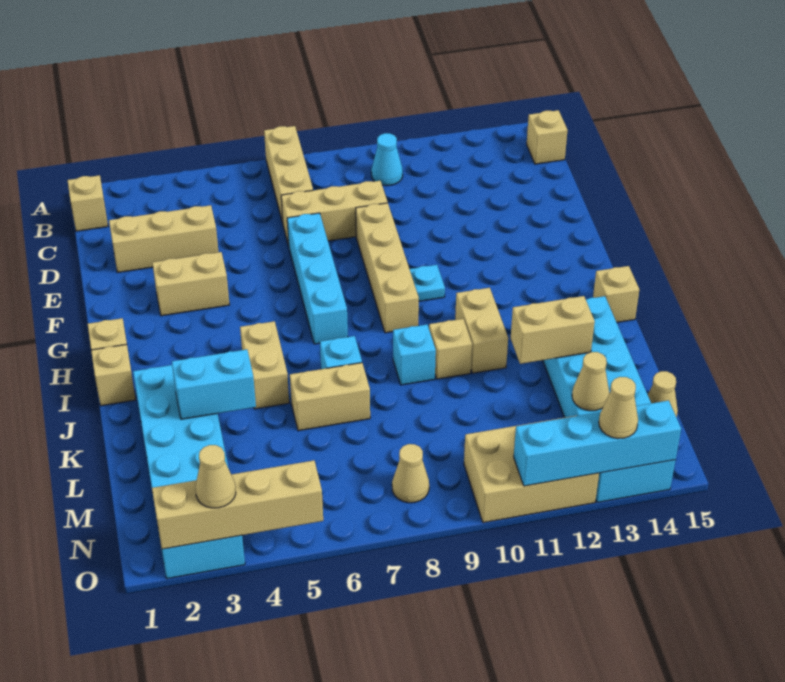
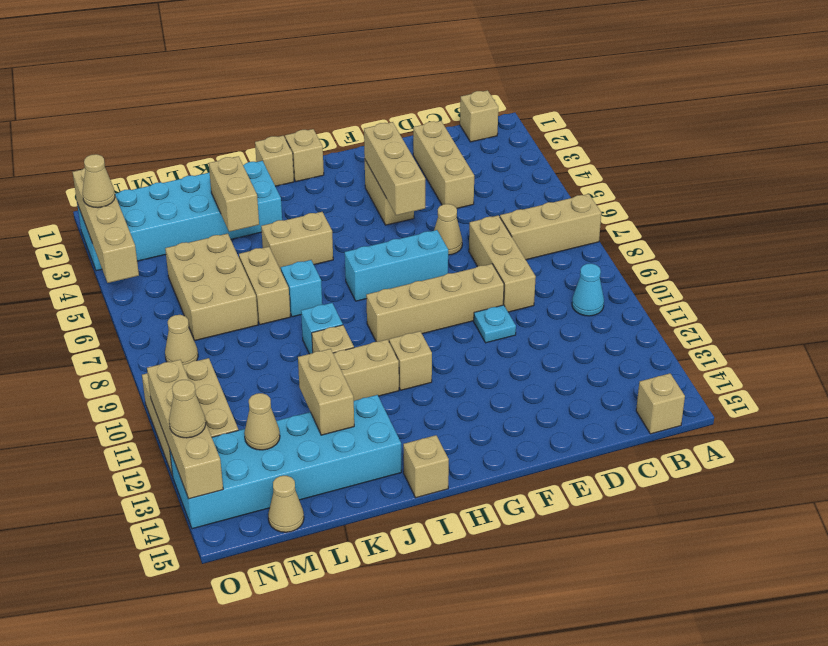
none -> tan 1x1 cone [434,204,462,255]
cyan 1x4 brick [287,213,348,344] -> cyan 1x3 brick [345,230,448,301]
none -> tan 1x3 brick [364,122,425,215]
cyan 1x1 plate [410,265,445,301] -> cyan 1x1 plate moved to [474,305,516,343]
none -> tan 1x1 brick [389,331,432,390]
cyan 1x2 brick [172,349,256,419] -> tan 1x2 brick [209,156,259,232]
none -> tan 2x3 brick [165,234,258,341]
cyan 1x4 brick [514,400,681,486] -> tan 1x4 brick [147,360,223,499]

